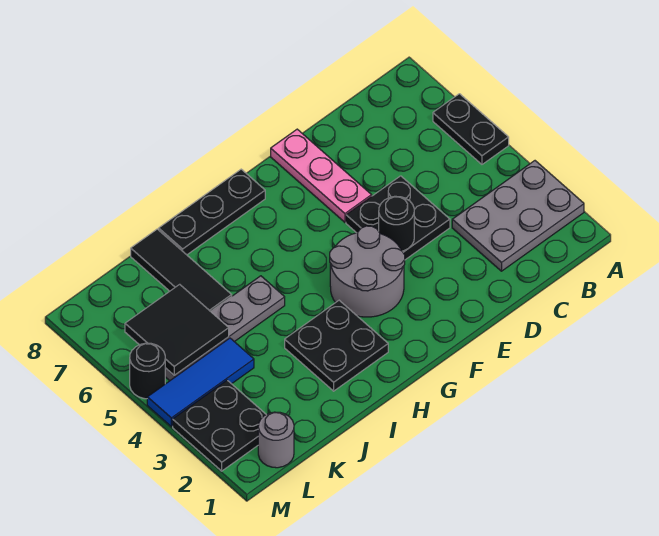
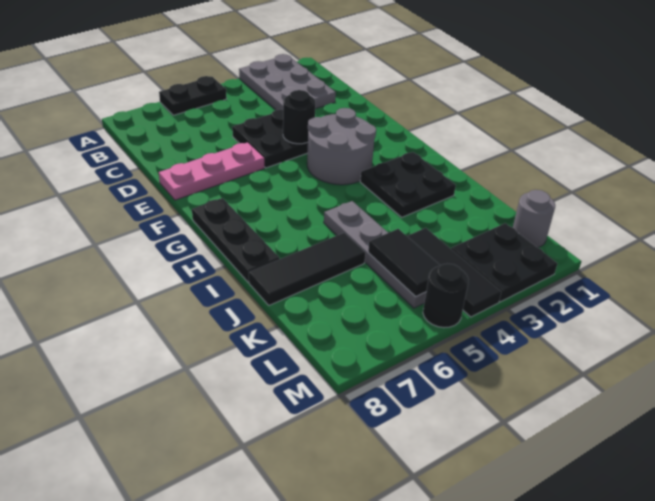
blue 1x3 tile [147,338,254,427] -> black 1x3 tile [407,228,501,317]
black 2x2 tile [125,284,229,375] -> black 1x2 tile [368,229,440,297]

